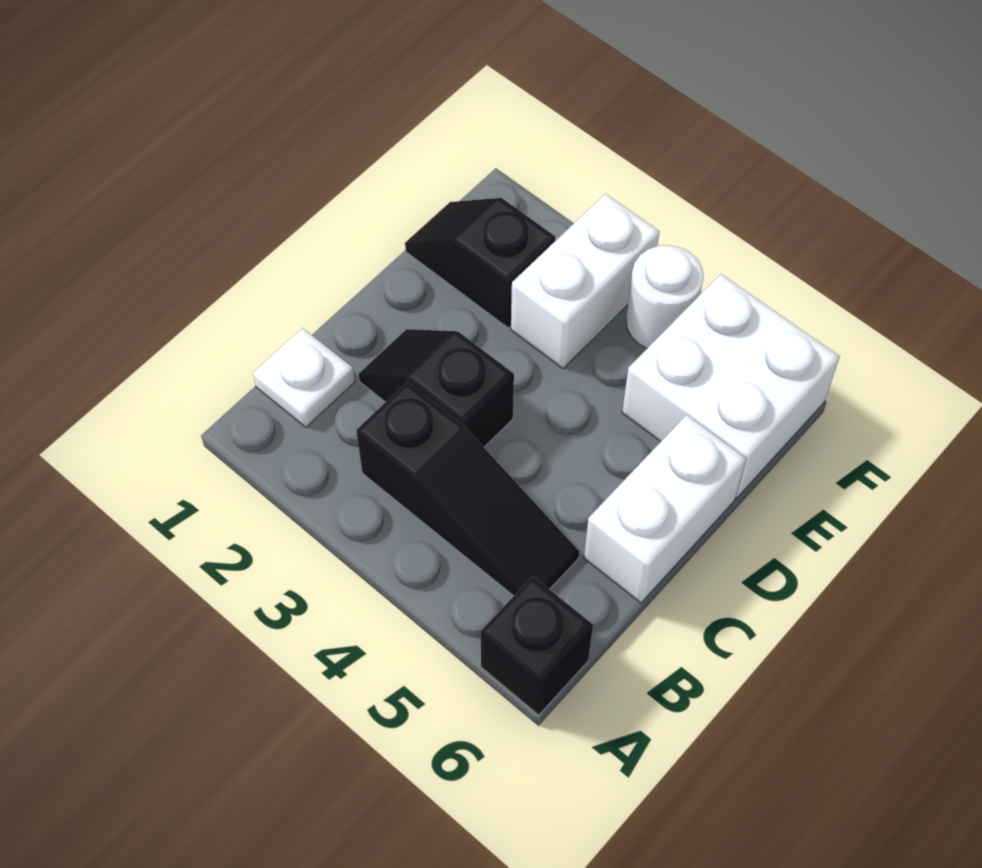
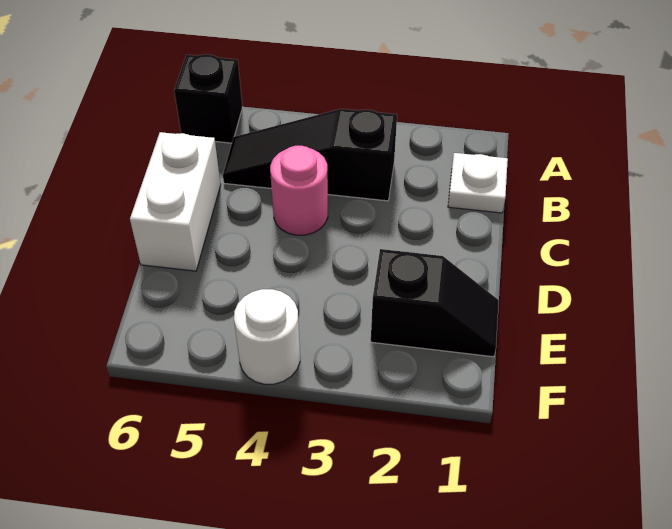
black 1x2 slope [359,329,514,447] -> none
none -> pink 1x1 round brick [270,146,328,235]
white 1x2 brick [511,194,660,369] -> none
white 2x2 brick [622,274,840,498] -> none

